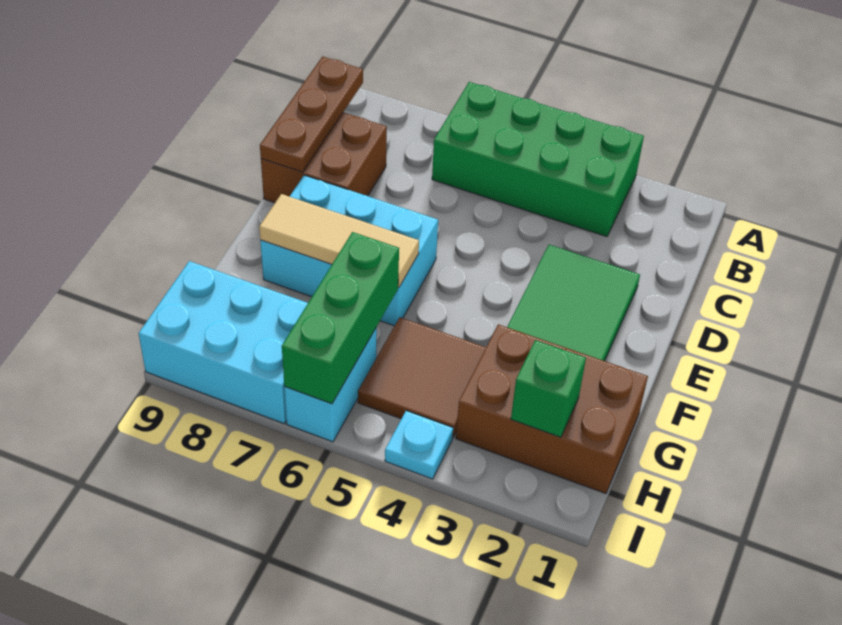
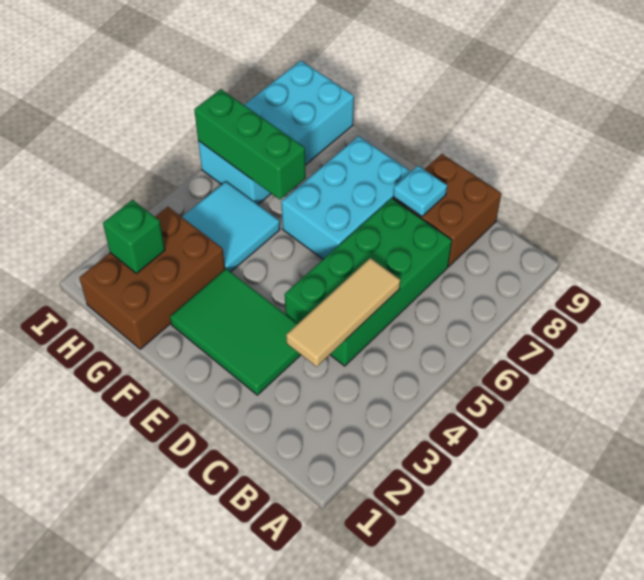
green 2x4 brick [432,82,644,237] -> green 2x4 brick moved to [285,198,452,366]
brown 1x3 plate [260,57,363,172] -> none
tan 1x3 tile [259,194,419,288] -> tan 1x3 tile moved to [286,258,400,367]
brown 2x2 tile [358,317,486,437] -> cyan 2x2 tile [182,181,280,272]
cyan 1x1 plate [385,411,453,479] -> cyan 1x1 plate moved to [393,166,447,217]

